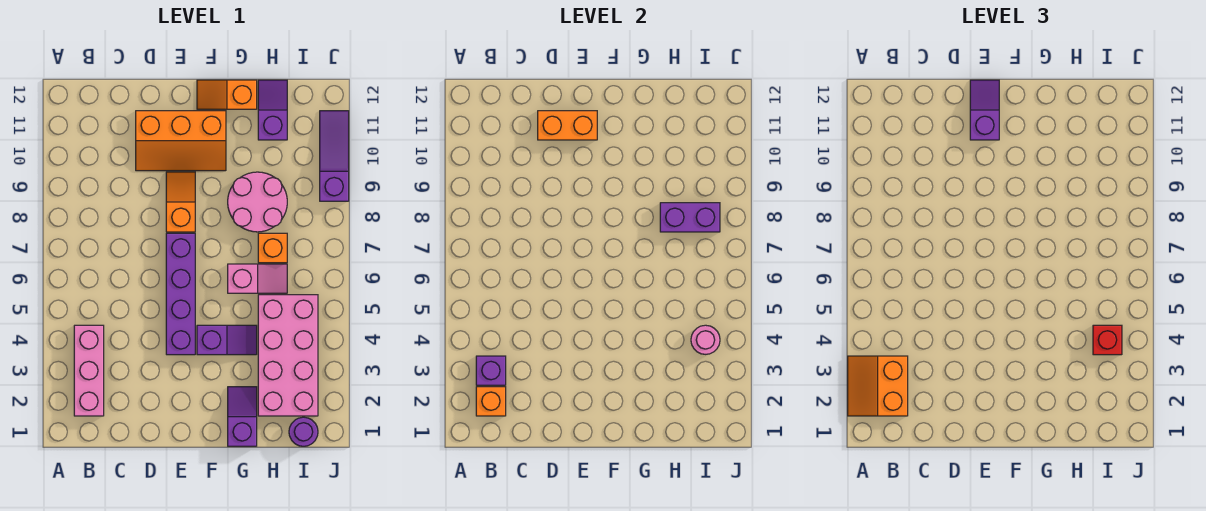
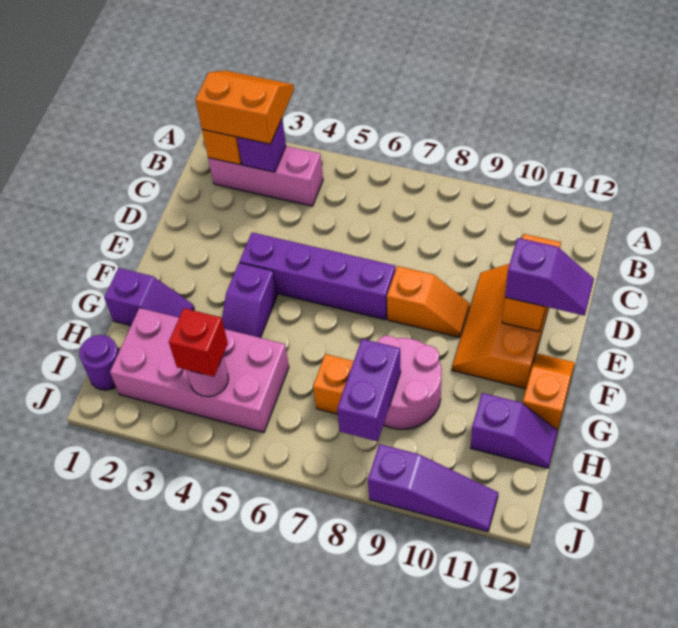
pink 1x2 slope [228,264,287,293] -> none

